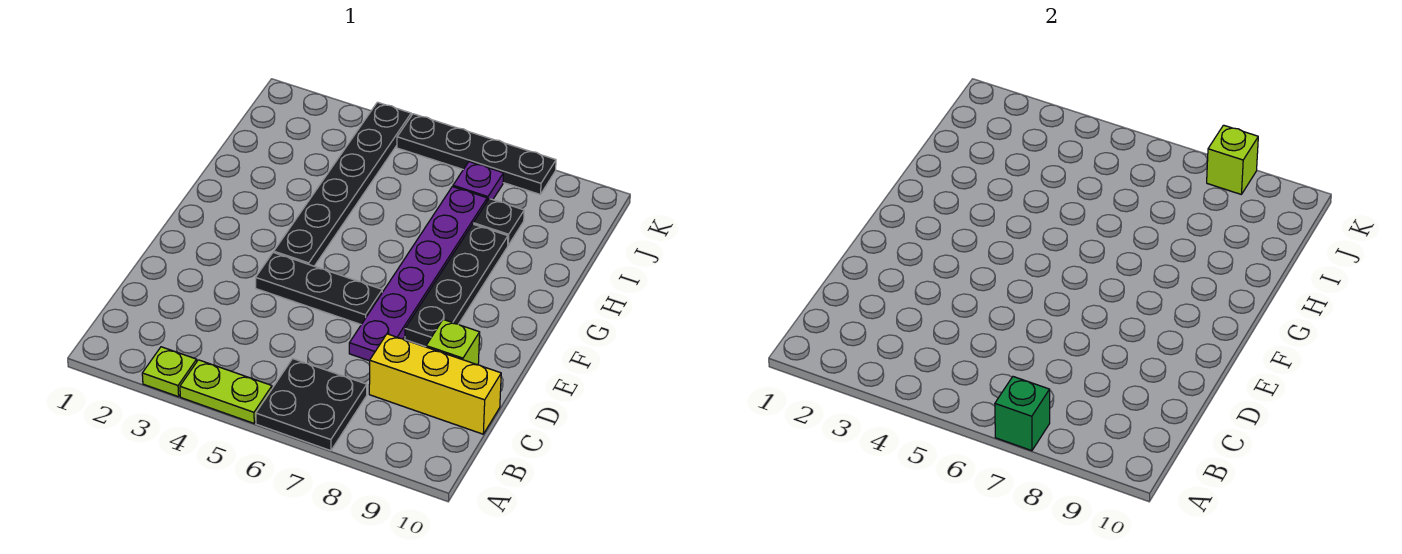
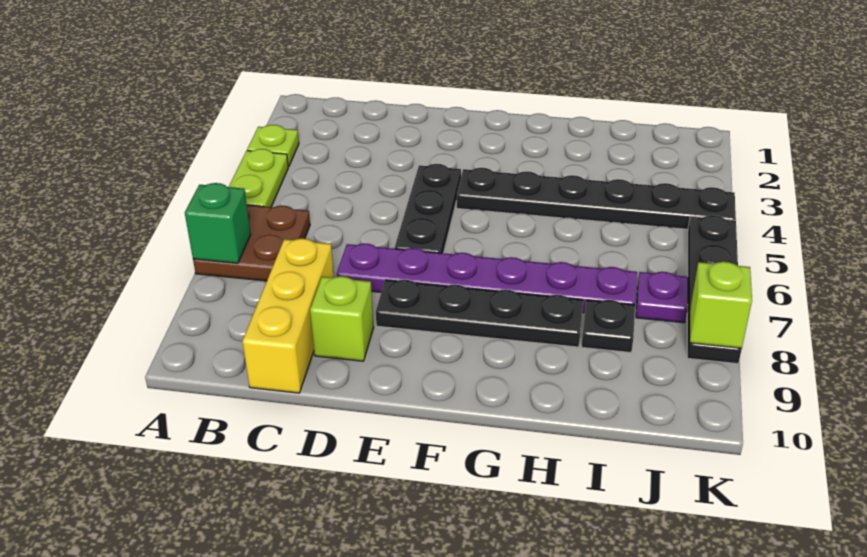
black 2x2 plate [256,359,367,451] -> brown 2x2 plate [193,205,310,281]

